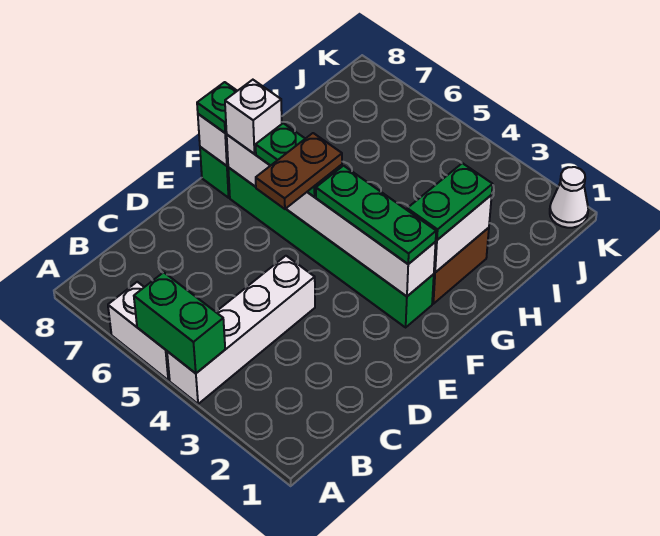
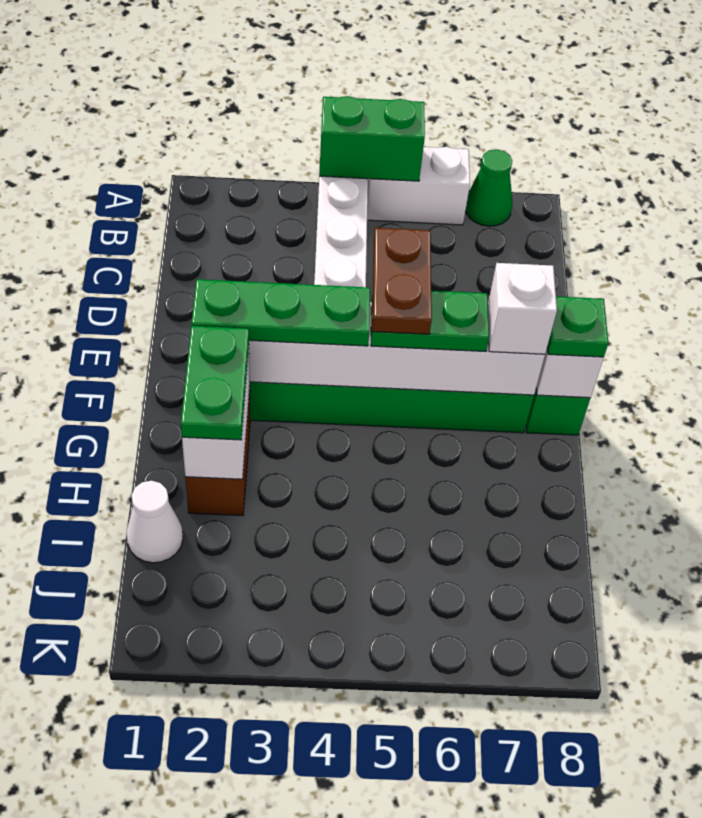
none -> green 1x1 cone [466,149,513,226]
white 1x1 cone [550,167,588,228] -> white 1x1 cone moved to [127,481,183,563]

